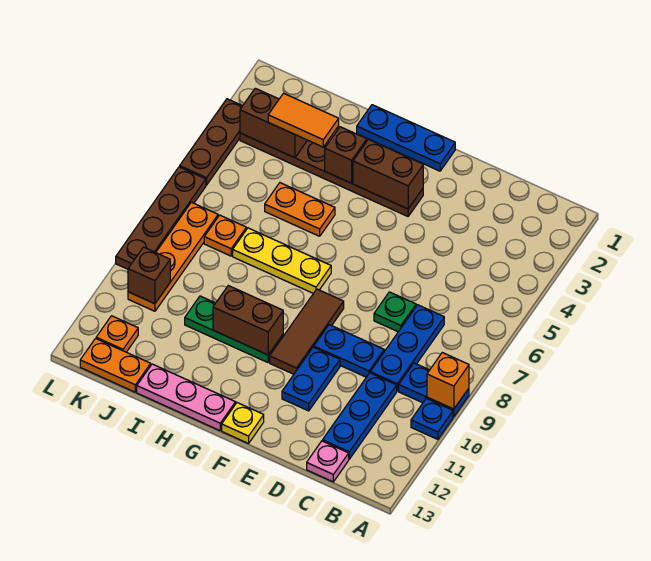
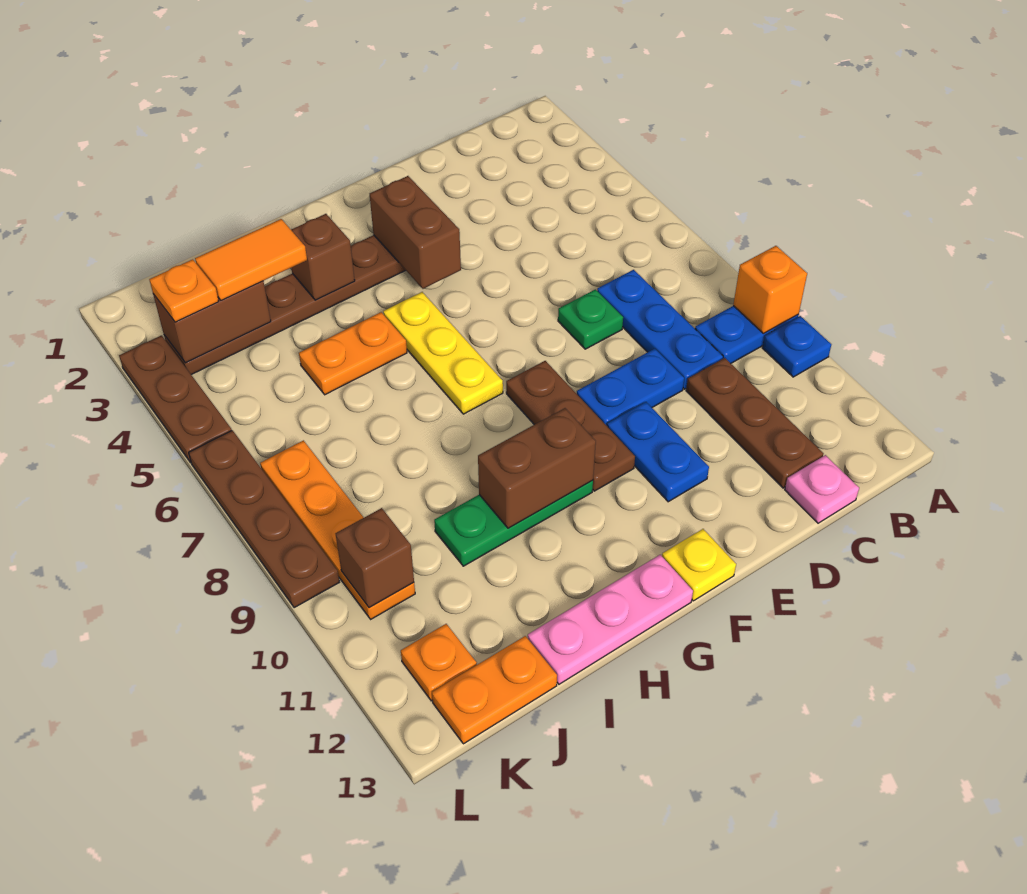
blue 1x3 plate [323,373,397,459] -> brown 1x3 plate [686,358,823,488]
blue 1x3 plate [357,105,455,171] -> none
brown 1x2 brick [353,140,423,209] -> brown 1x2 brick turned to [370,176,461,289]
brown 1x3 tile [270,289,344,374] -> brown 1x3 plate [506,361,635,491]
yellow 1x3 plate [233,228,331,293] -> yellow 1x3 plate turned to [383,292,503,414]
orange 1x1 plate [204,215,246,256] -> orange 1x1 plate moved to [149,259,219,322]

